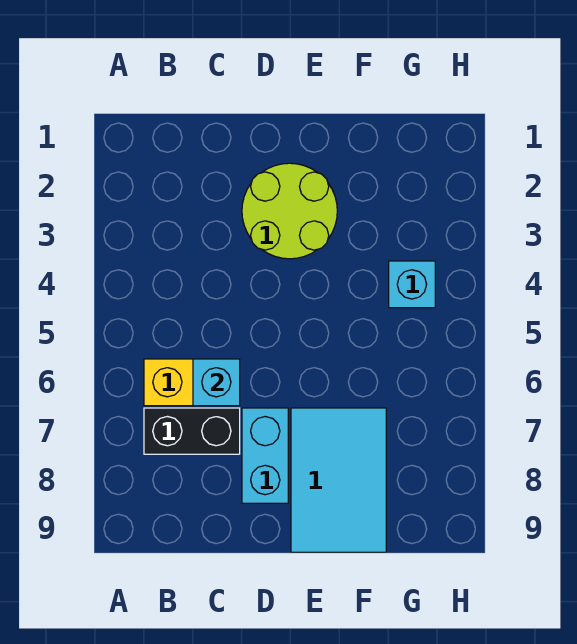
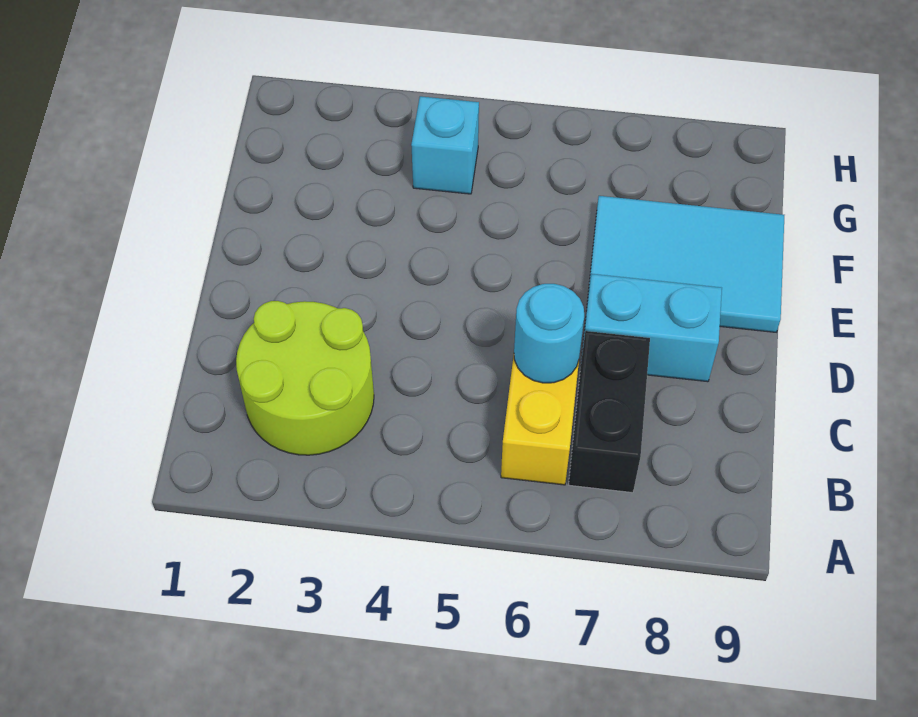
cyan 1x1 brick [193,359,240,406] -> cyan 1x1 round brick [514,284,584,383]
lime 2x2 round brick [242,163,337,259] -> lime 2x2 round brick moved to [236,301,374,455]

